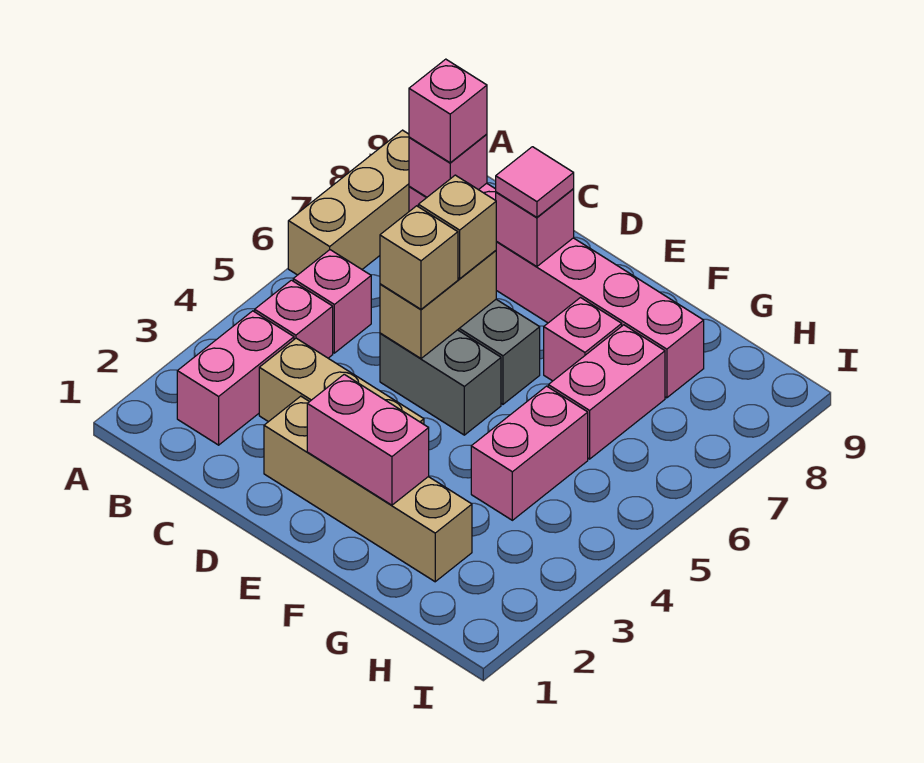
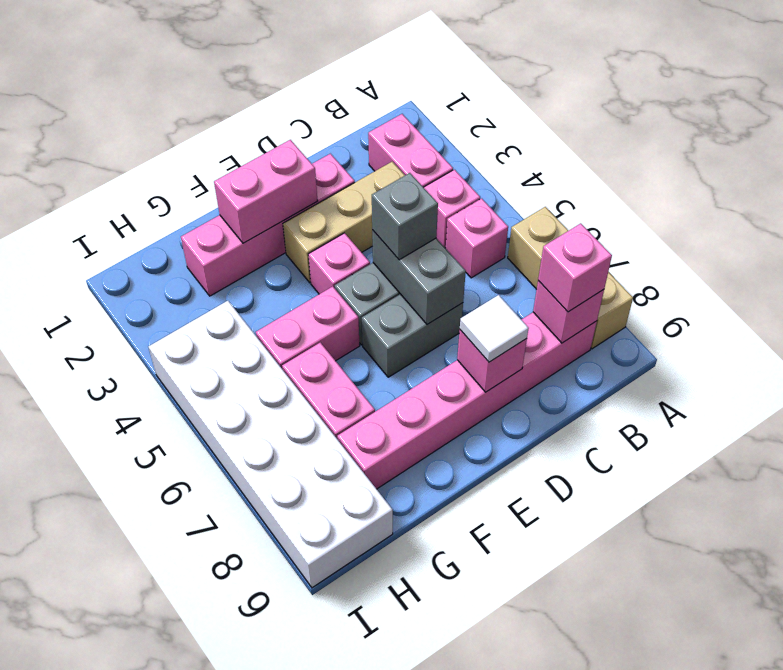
tan 1x4 brick [264,396,472,582] -> pink 1x4 brick [181,154,355,296]
tan 1x2 brick [380,251,496,358] -> grey 1x2 brick [372,230,466,324]
tan 1x1 brick [380,206,458,309] -> grey 1x1 brick [372,173,438,260]
tan 1x1 brick [418,175,496,279] -> none
pink 1x1 tile [496,147,574,217] -> white 1x1 tile [460,295,529,362]
pink 1x1 brick [544,298,622,381] -> pink 1x1 brick moved to [308,233,370,294]
pink 1x2 brick [471,386,588,520] -> pink 1x2 brick turned to [256,286,360,370]
none -> white 2x6 brick [148,301,393,588]

